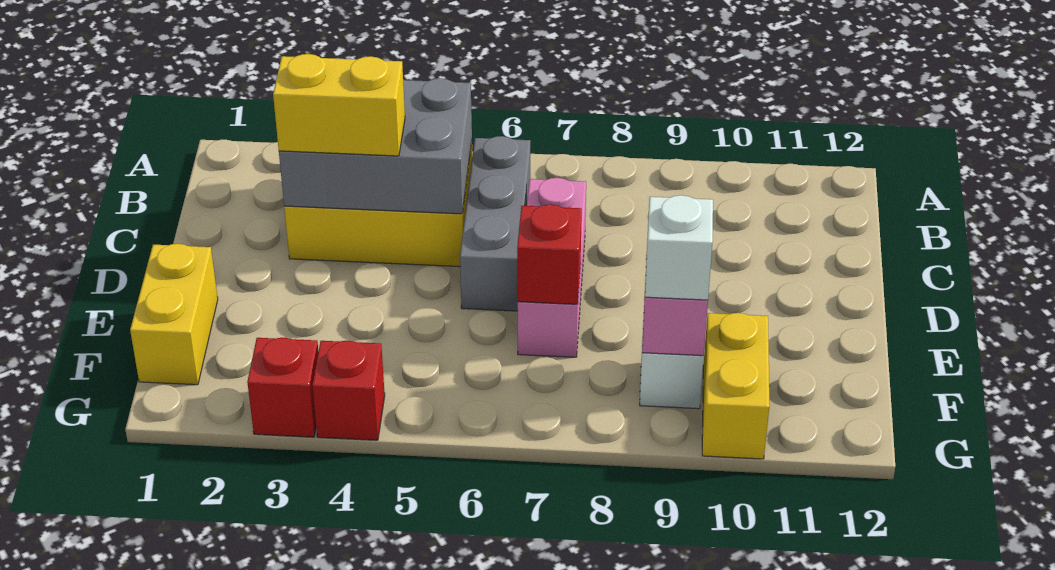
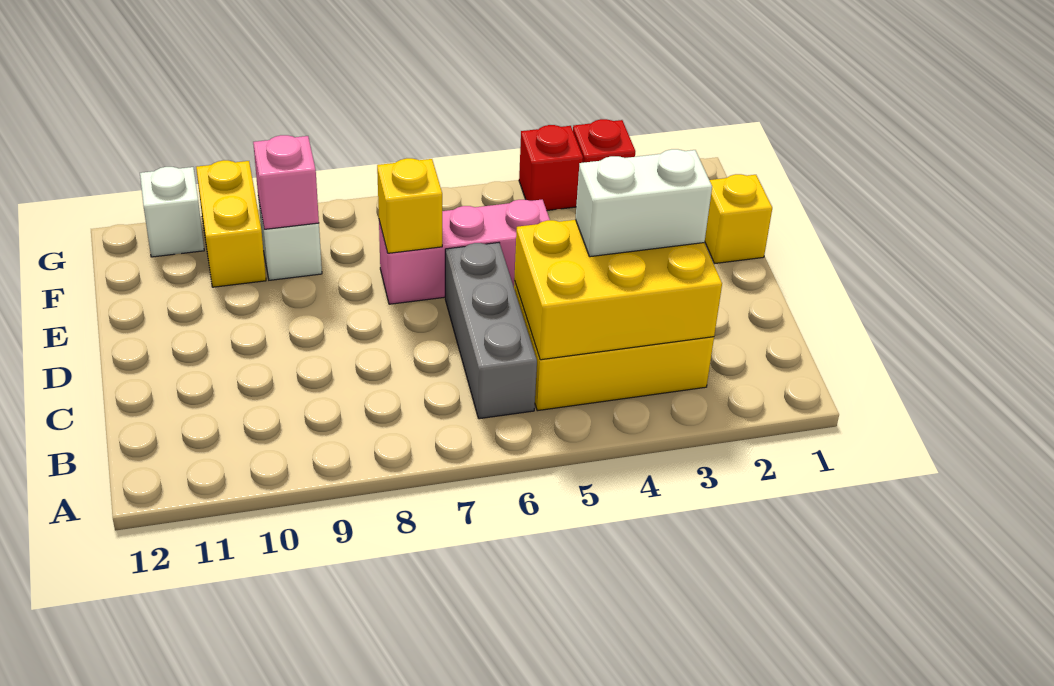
grey 2x3 brick [279,78,472,214] -> yellow 2x3 brick [514,220,722,360]
yellow 1x2 brick [273,54,405,156] -> white 1x2 brick [575,149,712,257]
pink 1x3 brick [518,178,586,357] -> pink 1x3 brick turned to [379,200,550,304]
yellow 1x2 brick [130,244,218,385] -> yellow 1x1 brick [705,174,772,264]
red 1x1 brick [517,204,582,304] -> yellow 1x1 brick [377,158,442,253]
white 1x1 brick [645,195,713,300] -> white 1x1 brick moved to [140,167,204,257]

